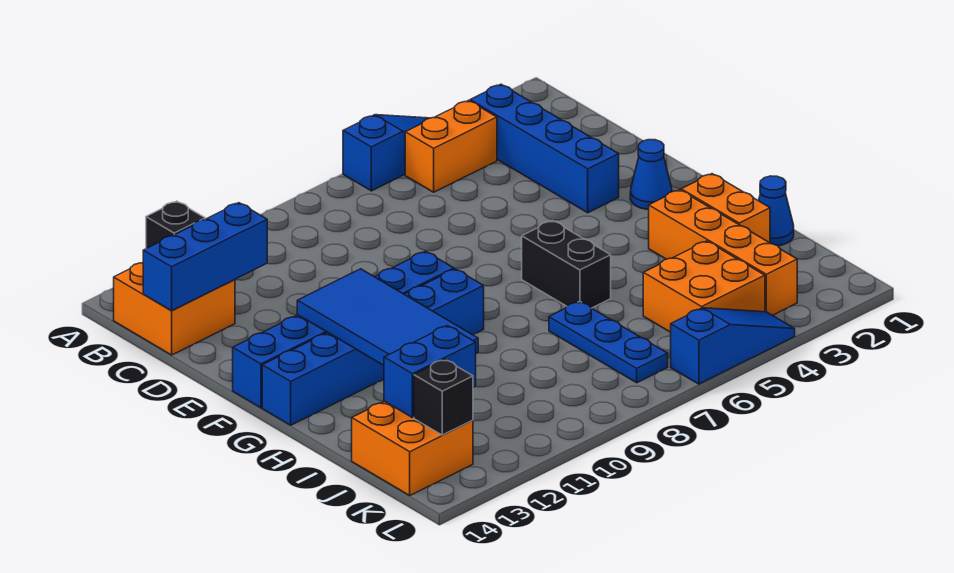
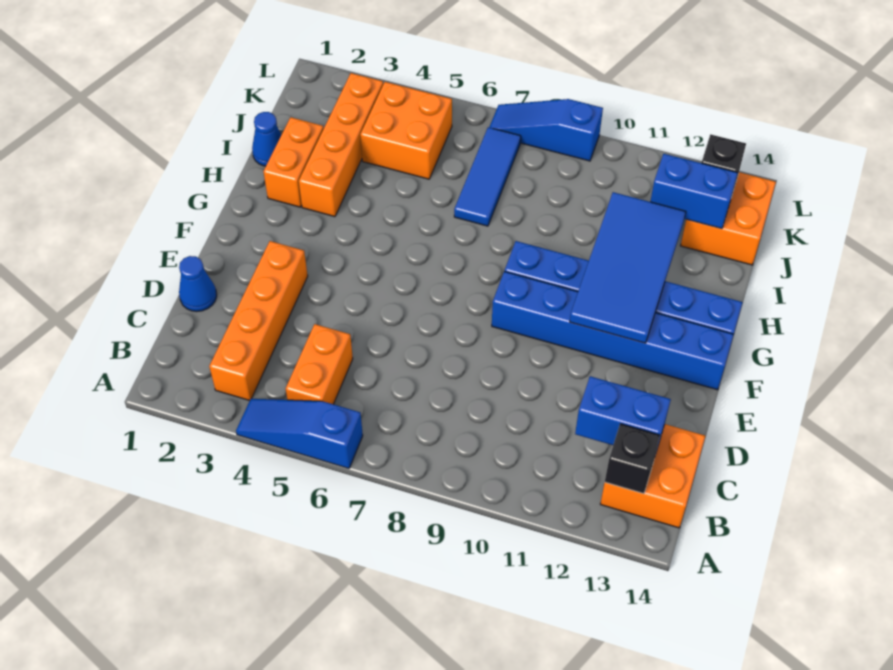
blue 1x4 brick [470,84,619,213] -> orange 1x4 brick [209,241,308,401]
orange 1x2 brick [405,100,497,192] -> orange 1x2 brick turned to [286,324,353,404]
blue 1x3 brick [143,203,267,311] -> blue 1x2 brick [575,376,671,448]
blue 1x1 cone [630,140,672,209] -> blue 1x1 cone moved to [179,256,217,312]
black 1x2 brick [522,221,611,308] -> none
blue 1x3 plate [549,301,668,383] -> blue 1x3 tile [454,127,521,226]
blue 1x3 slope [671,308,795,384] -> blue 1x3 slope moved to [489,99,603,161]

